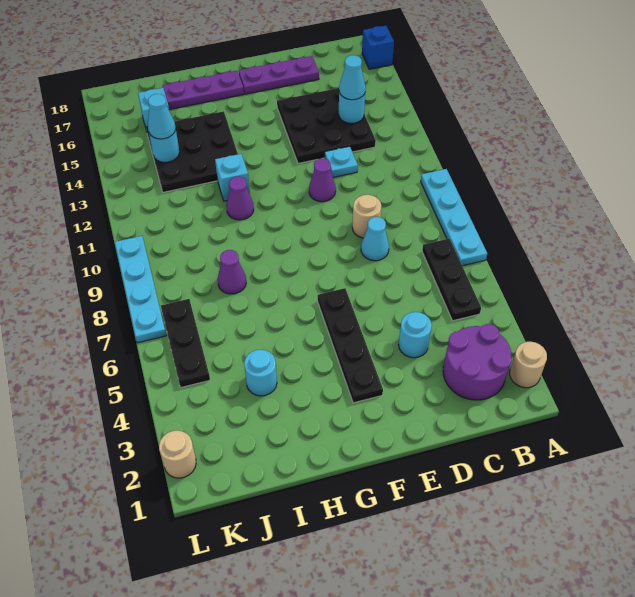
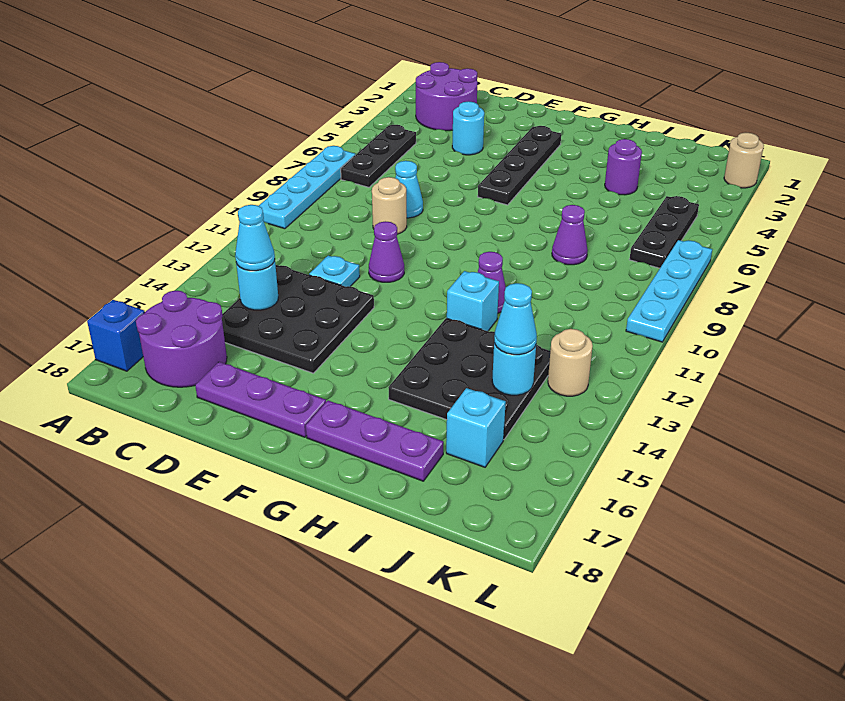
tan 1x1 round brick [510,342,547,388] -> tan 1x1 round brick moved to [548,329,593,396]
none -> purple 2x2 round brick [136,291,227,387]
cyan 1x1 round brick [244,350,277,396] -> purple 1x1 round brick [605,139,642,195]

